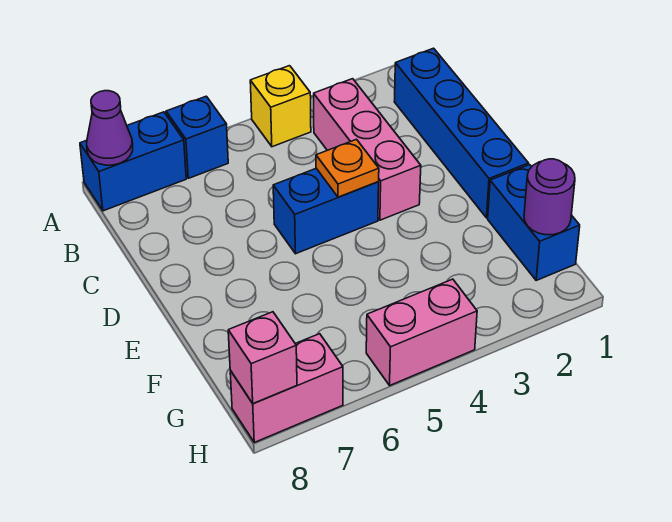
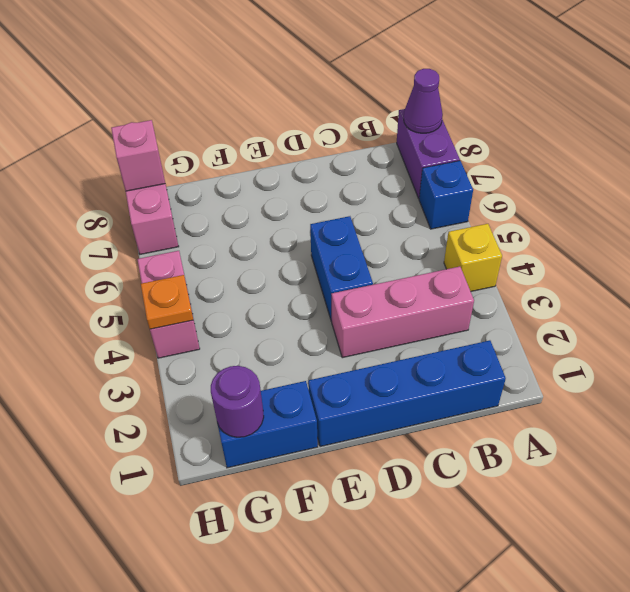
blue 1x2 brick [80,112,186,211] -> purple 1x2 brick [397,109,460,198]
orange 1x1 plate [316,139,379,197] -> orange 1x1 plate moved to [141,275,193,329]

